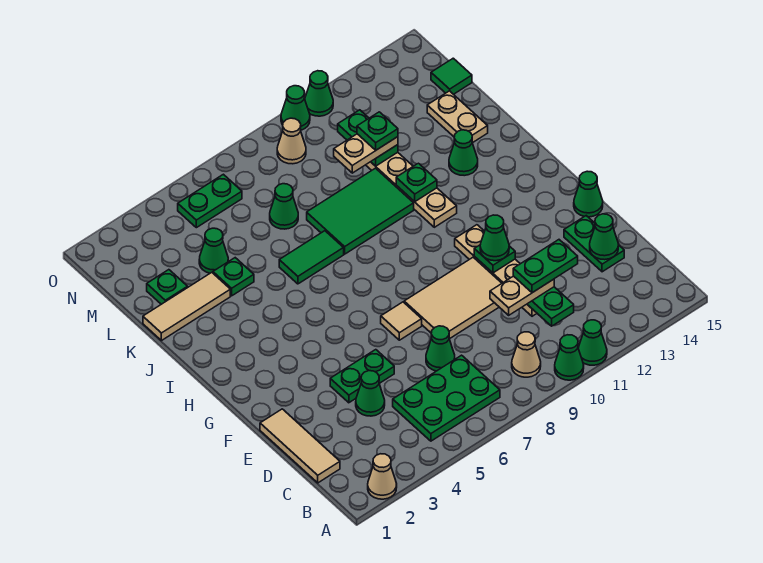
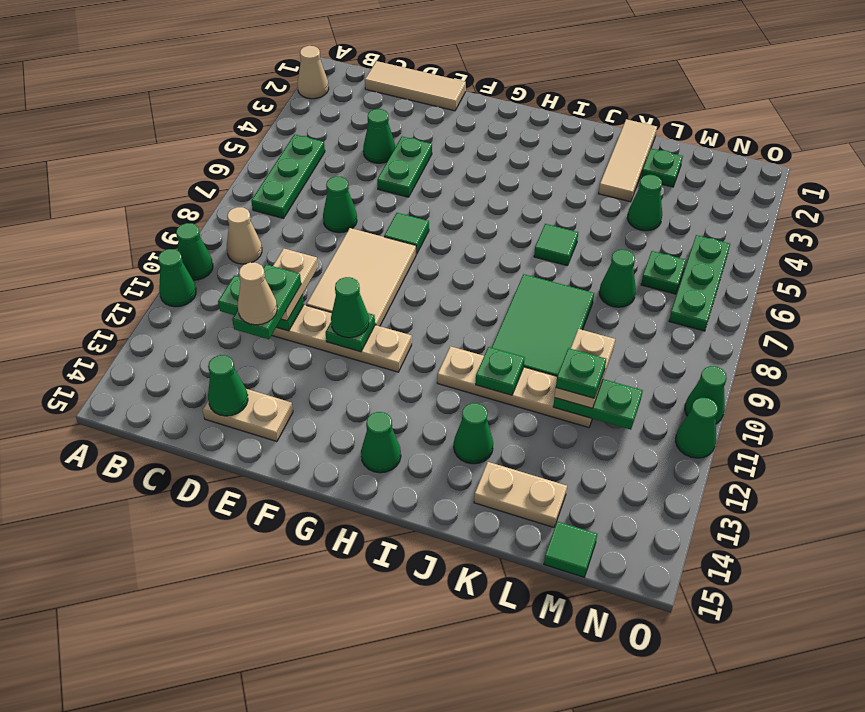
green 2x3 plate [393,355,500,441] -> green 1x3 plate [251,134,325,218]
green 1x2 plate [564,216,624,272] -> tan 1x2 plate [202,389,293,442]
tan 1x1 tile [381,302,422,340] -> green 1x1 tile [384,213,429,254]
green 1x1 cone [574,171,603,217] -> green 1x1 cone moved to [361,412,401,473]
green 1x2 tile [279,231,344,284] -> green 1x1 tile [534,224,578,266]
green 1x1 plate [213,258,254,296] -> green 1x1 plate moved to [641,251,686,294]
green 1x2 plate [178,174,242,228] -> green 1x3 plate [669,235,730,331]
tan 1x1 cone [277,118,306,164] -> tan 1x1 cone moved to [238,263,277,325]

